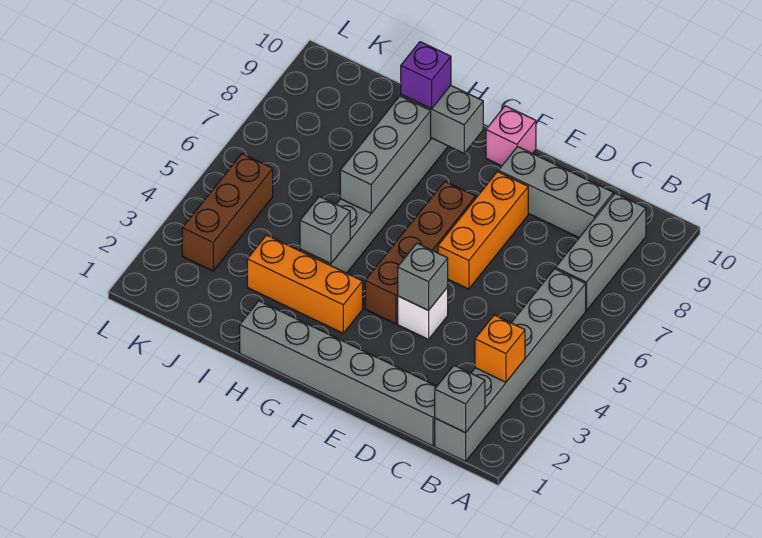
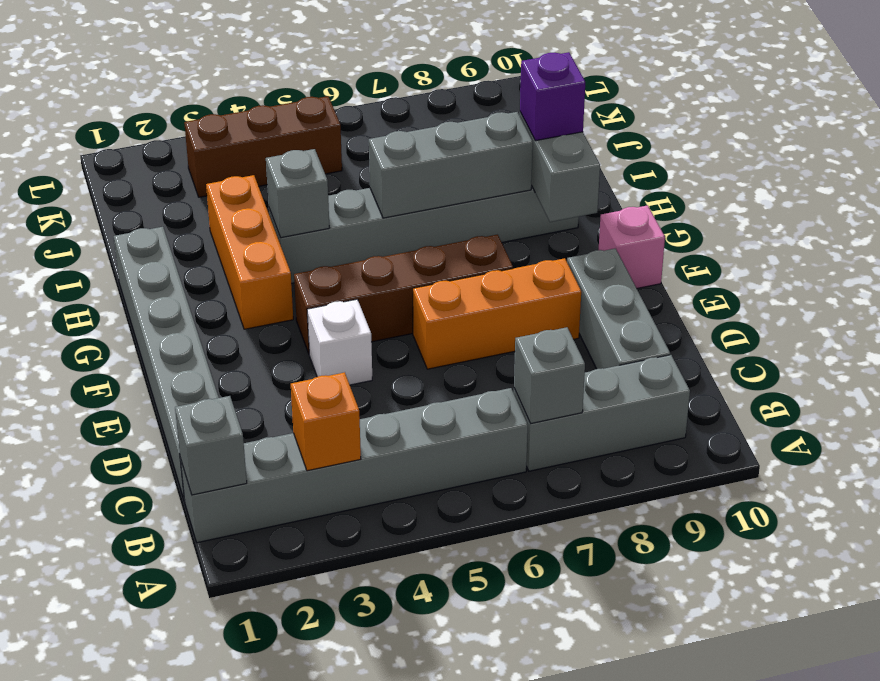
grey 1x1 brick [398,243,448,311] -> grey 1x1 brick moved to [514,327,585,424]

